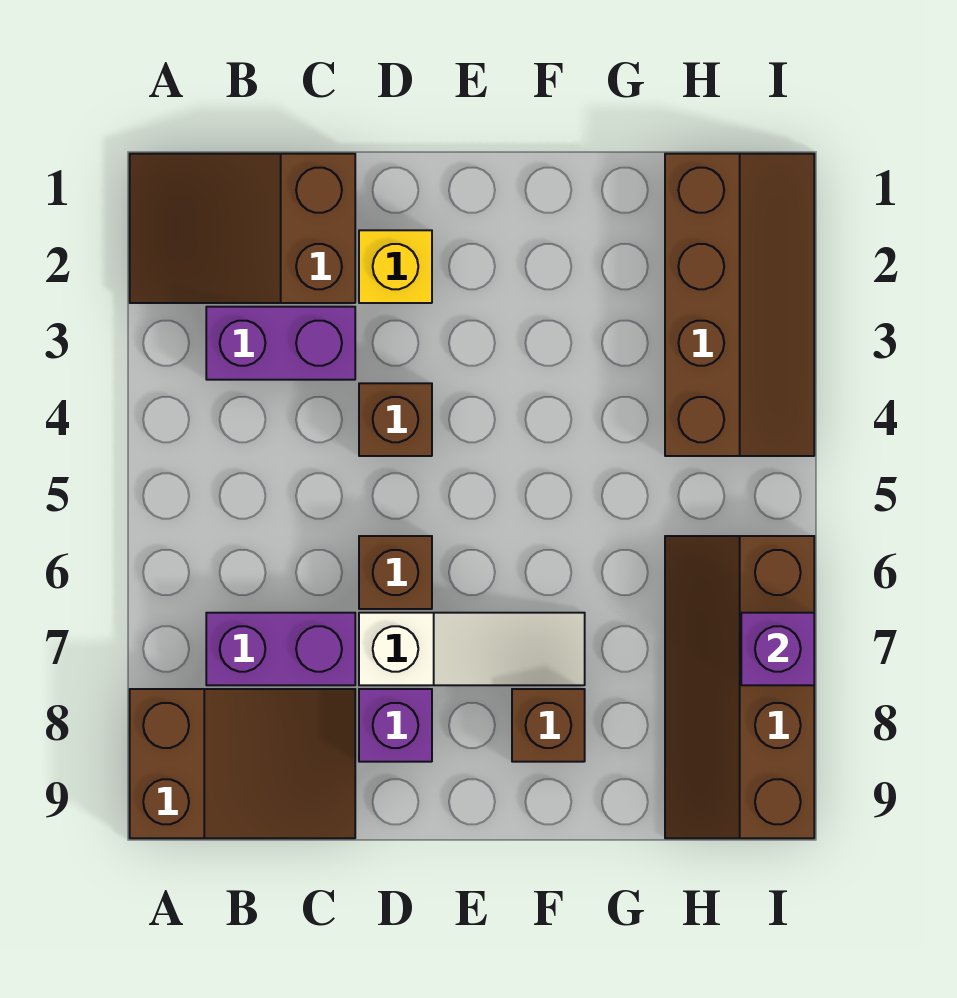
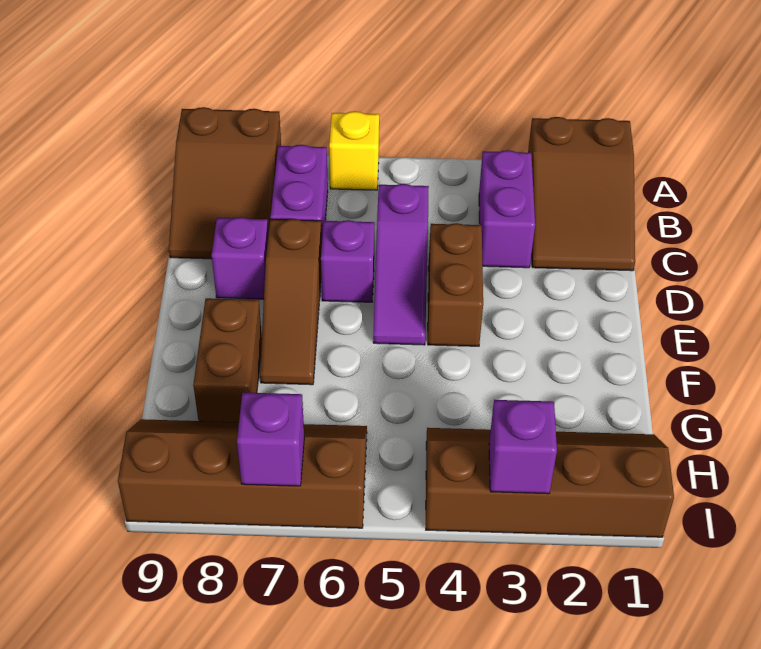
brown 2x3 slope [130,154,355,303] -> brown 2x3 slope turned to [528,117,635,271]
none -> purple 1x3 slope [373,184,429,345]
yellow 1x1 brick [359,230,432,303] -> yellow 1x1 brick moved to [329,111,379,190]
brown 1x1 brick [359,383,432,456] -> brown 1x2 brick [428,223,483,346]
brown 1x1 brick [359,536,432,609] -> purple 1x1 brick [321,220,375,302]
white 1x3 slope [359,613,585,685] -> brown 1x3 slope [260,219,322,385]
brown 1x1 brick [512,689,585,762] -> brown 1x2 brick [193,298,262,422]
brown 2x4 slope [665,154,814,456] -> brown 2x4 slope turned to [426,428,674,537]
none -> purple 1x1 brick [489,400,557,494]

